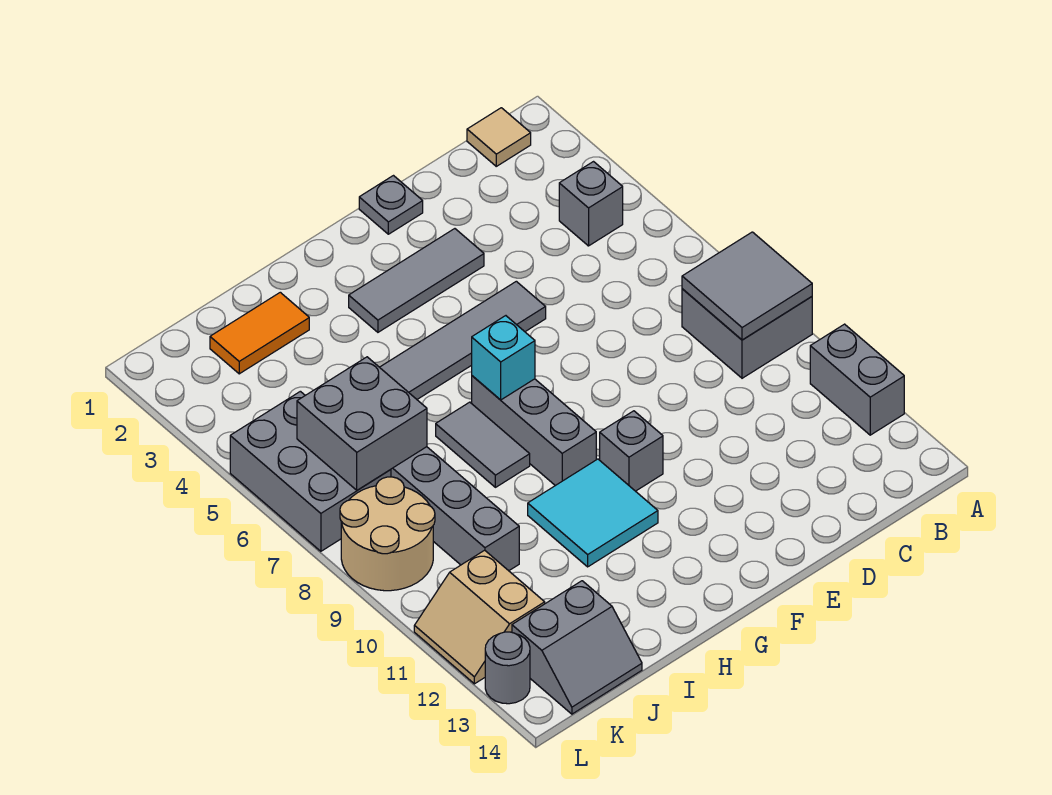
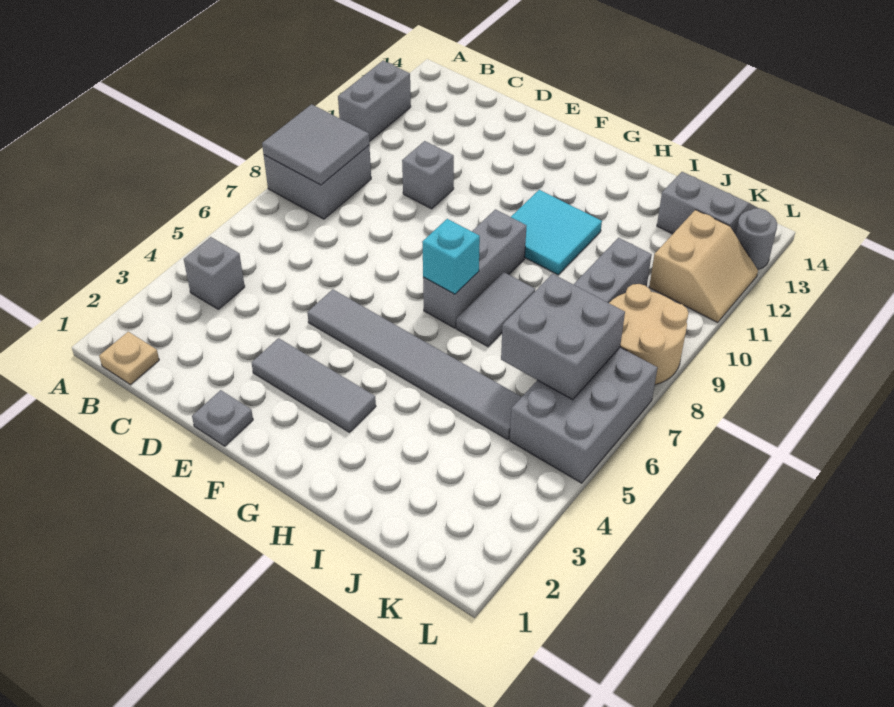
tan 1x1 tile [467,108,531,166] -> tan 1x1 plate [99,332,159,385]
grey 1x1 brick [600,411,663,491] -> grey 1x1 brick moved to [402,141,454,209]
orange 1x2 tile [210,292,309,374] -> none

